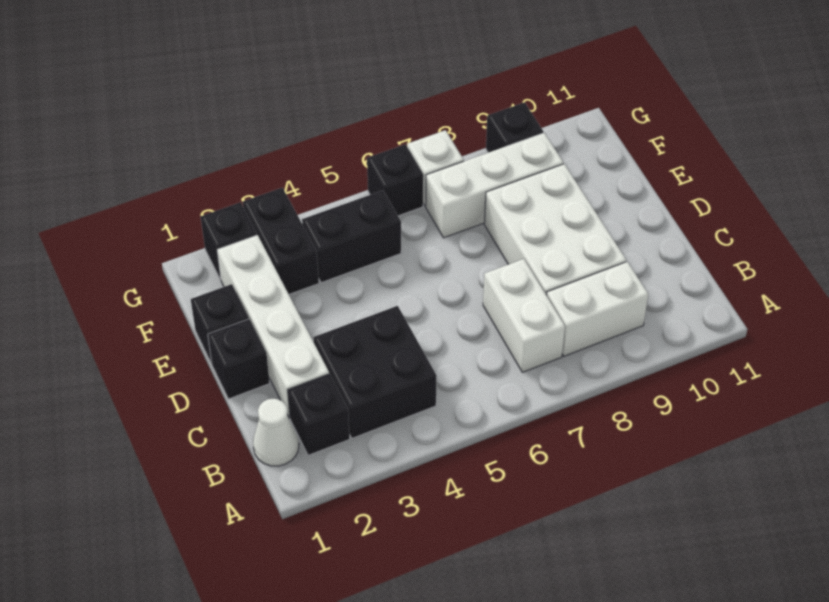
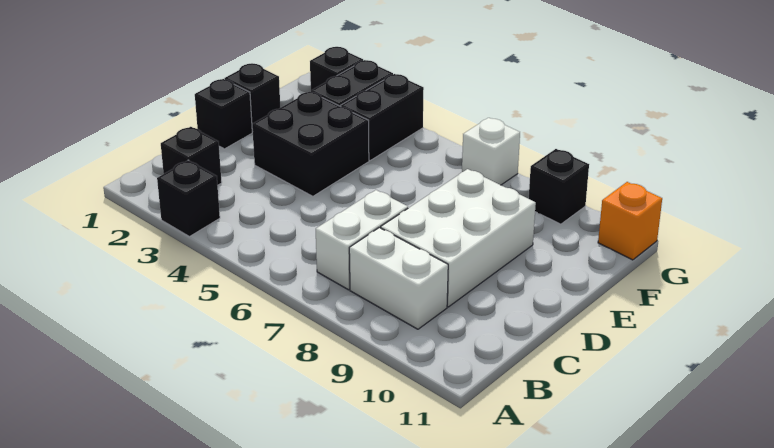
white 1x1 cone [253,399,299,466] -> none
black 2x2 brick [313,306,436,438] -> black 2x2 brick moved to [252,92,369,196]
white 1x4 brick [217,235,329,418] -> none
black 1x2 brick [302,190,401,283] -> black 1x2 brick turned to [341,74,424,160]
white 1x3 brick [426,133,563,238] -> none
black 1x1 brick [367,144,423,216] -> black 1x1 brick moved to [157,160,220,237]
none -> orange 1x1 brick [598,182,662,260]

